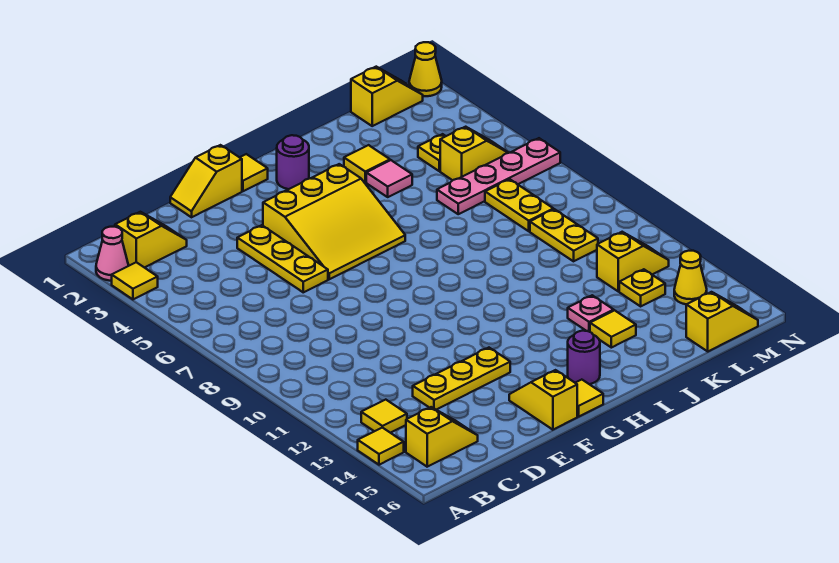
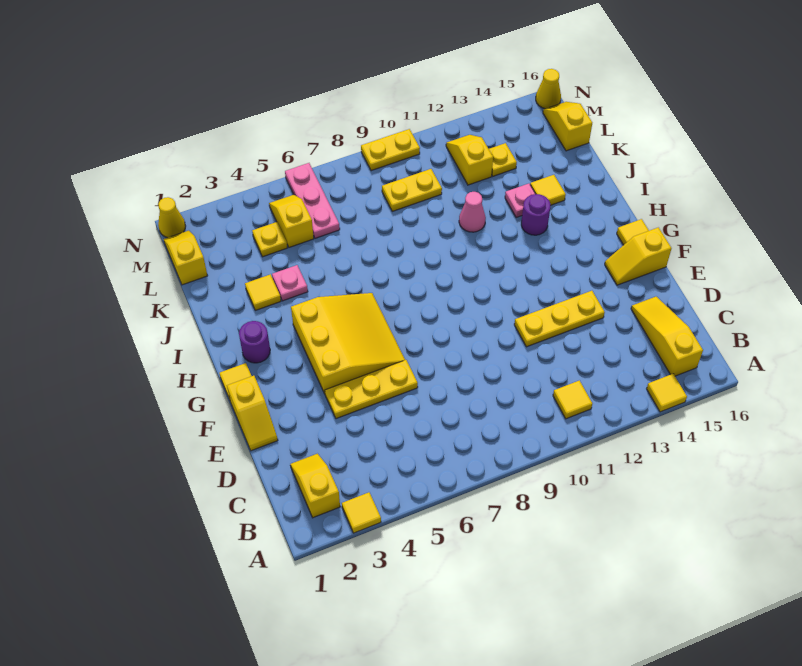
pink 1x1 cone [96,227,128,281] -> pink 1x1 cone moved to [459,192,486,232]
yellow 1x1 tile [361,400,407,433] -> yellow 1x1 tile moved to [553,380,592,419]
yellow 1x2 slope [406,407,478,467] -> yellow 1x3 slope [631,297,703,376]
yellow 1x3 plate [413,348,510,410] -> yellow 1x3 plate turned to [514,291,605,347]
purple 1x1 round brick [568,331,600,384] -> purple 1x1 round brick moved to [521,194,551,235]
pink 1x1 tile [366,160,412,197] -> pink 1x1 plate [272,265,308,301]
pink 1x4 plate [437,138,560,214] -> pink 1x3 plate [285,163,340,238]
yellow 1x2 plate [485,179,553,231] -> yellow 1x2 plate moved to [361,129,420,171]
yellow 1x1 cone [674,251,707,304] -> yellow 1x1 cone moved to [536,69,561,109]

